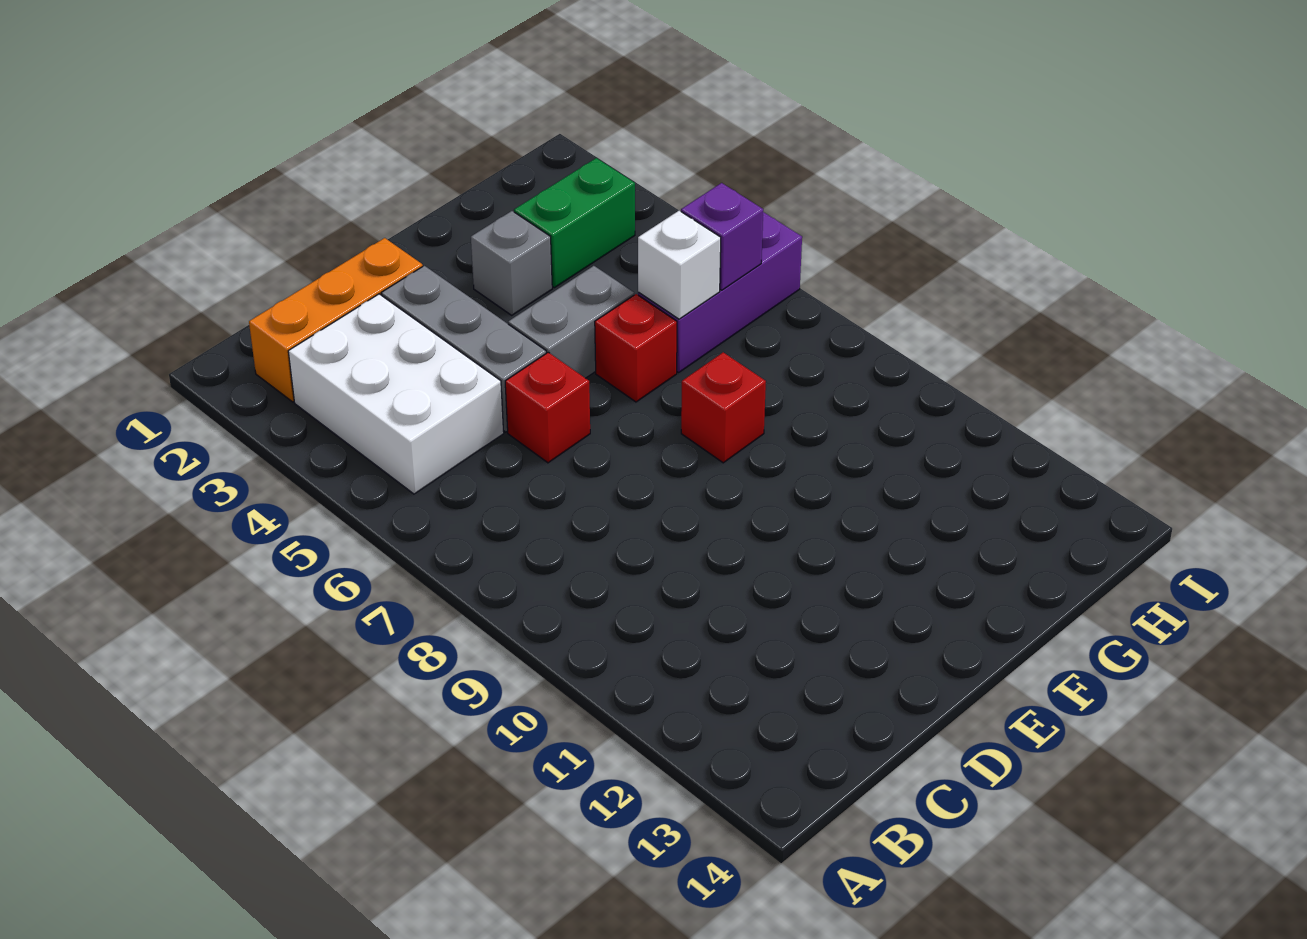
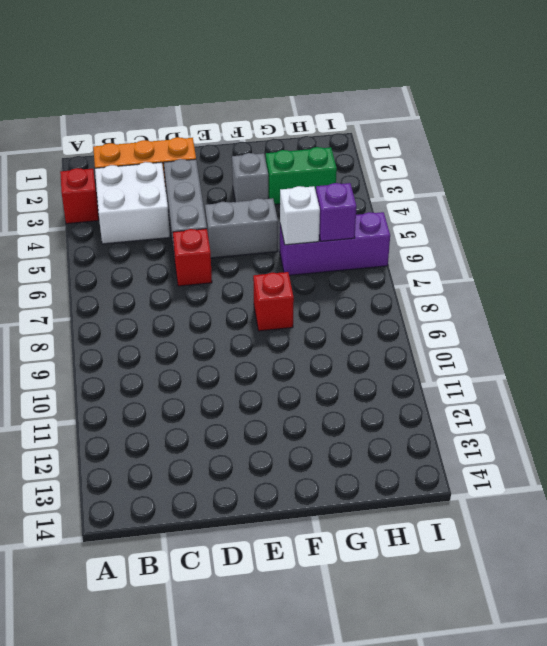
white 2x3 brick [288,294,504,494] -> white 2x2 brick [95,162,170,244]
red 1x1 brick [595,294,677,402] -> red 1x1 brick moved to [60,168,99,224]

